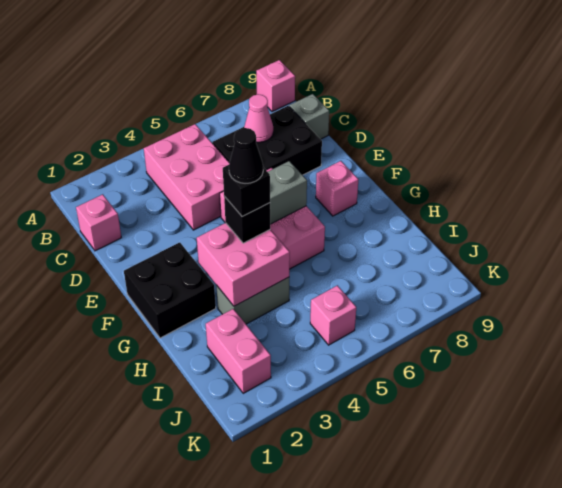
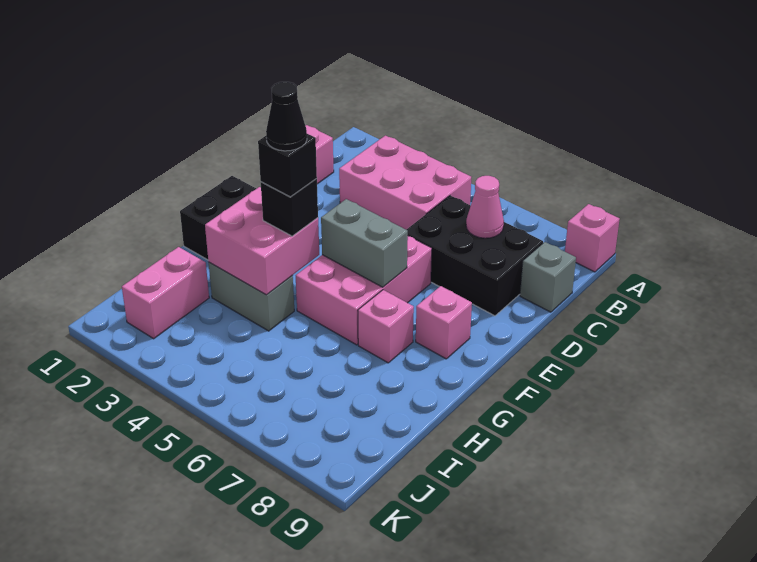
pink 2x3 brick [144,124,229,230] -> pink 2x3 brick turned to [339,136,471,229]
pink 1x1 brick [310,285,356,345] -> pink 1x1 brick moved to [358,290,414,363]

